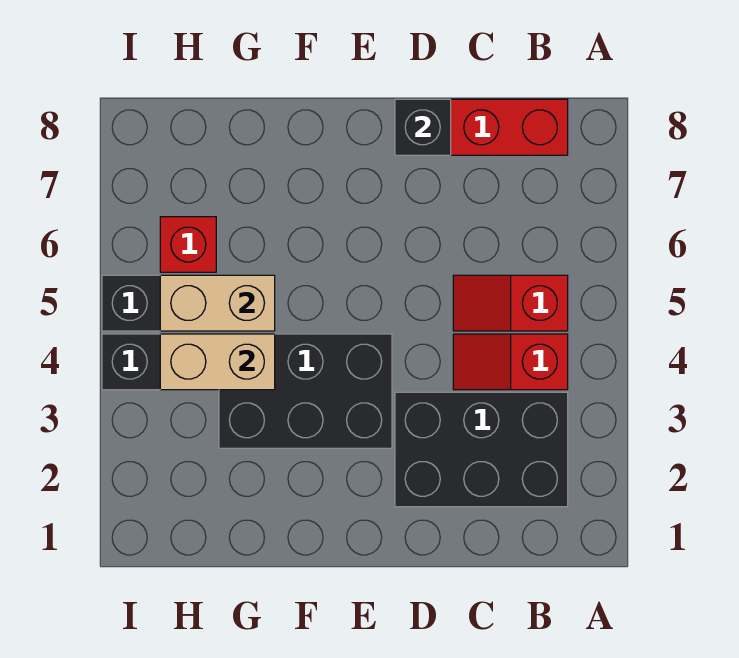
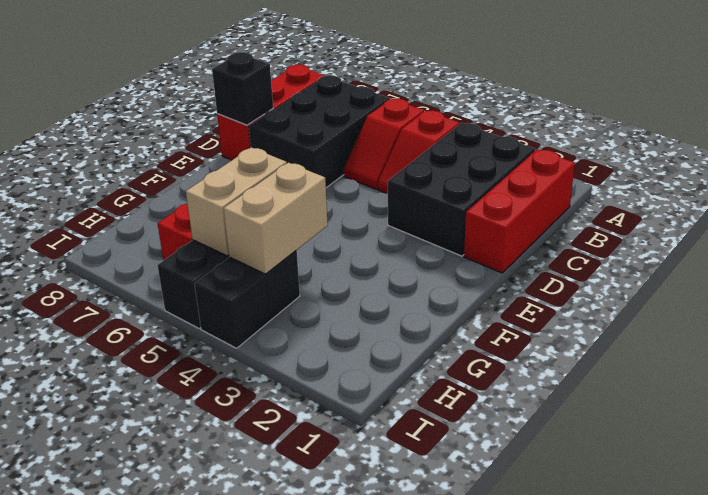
none -> red 1x3 brick [464,149,575,273]
black 2x3 brick [219,334,392,448] -> black 2x3 brick moved to [249,75,390,188]

